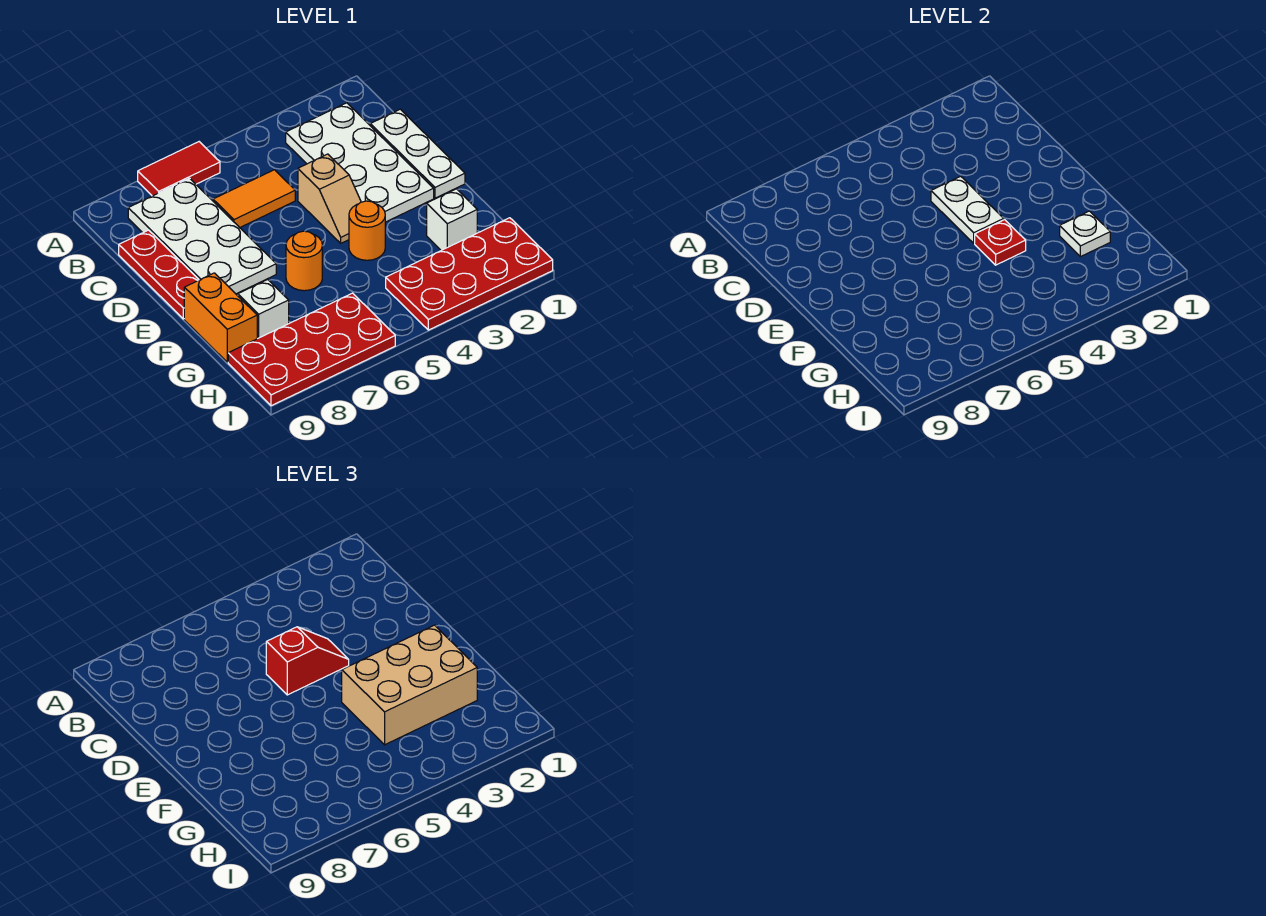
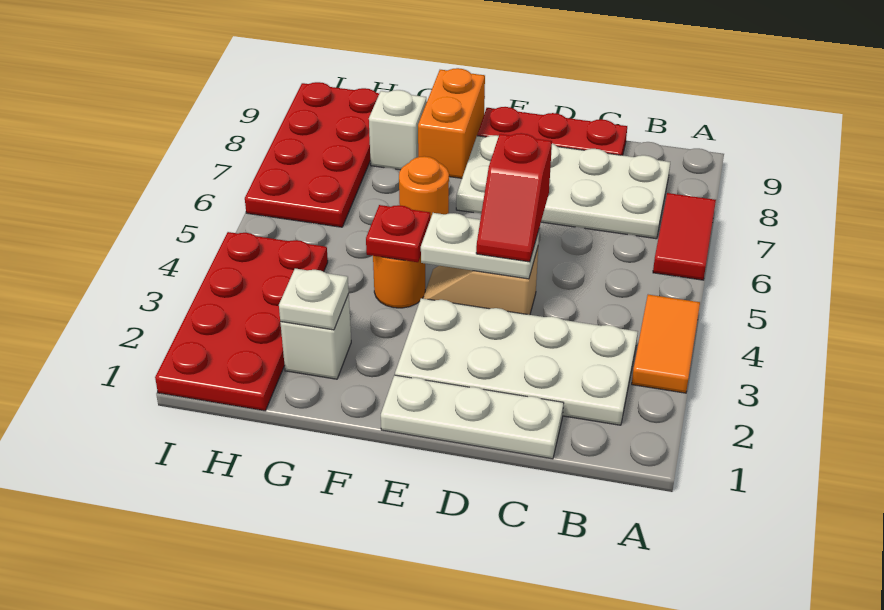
orange 1x2 tile [213,170,295,227] -> orange 1x2 tile moved to [632,295,700,393]
tan 2x3 brick [342,625,477,745] -> none
orange 1x2 brick [184,273,257,362] -> orange 1x2 brick turned to [418,68,485,178]

